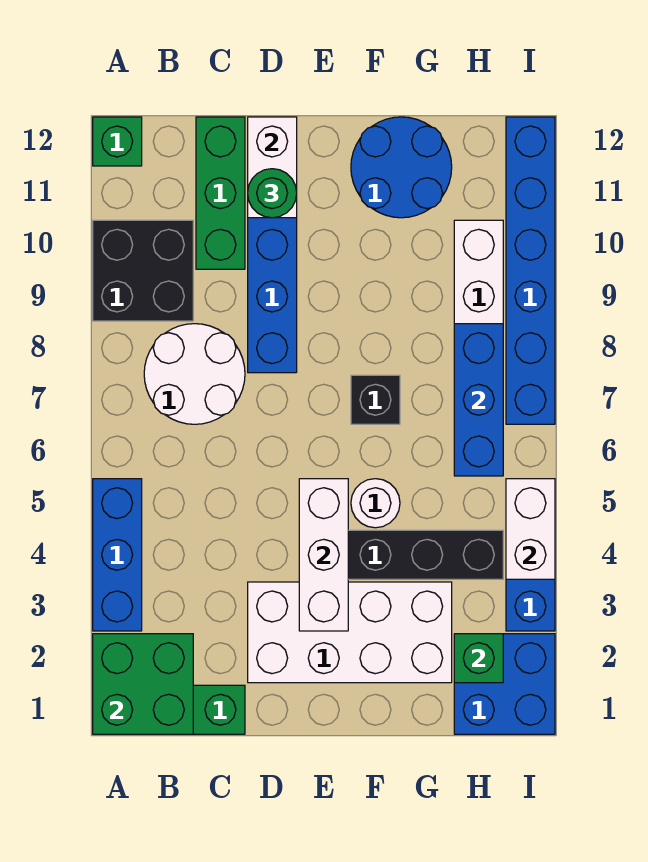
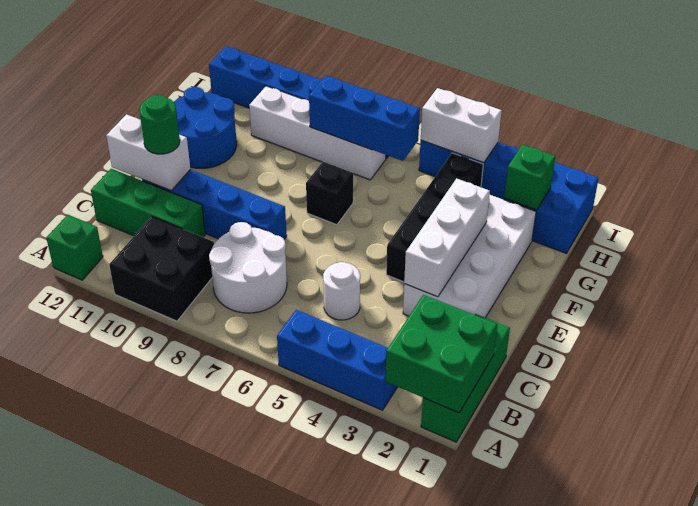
white 1x3 brick [299,479,348,631] -> white 1x3 brick turned to [404,178,490,297]
white 1x1 round brick [351,479,400,528] -> white 1x1 round brick moved to [323,262,360,320]

